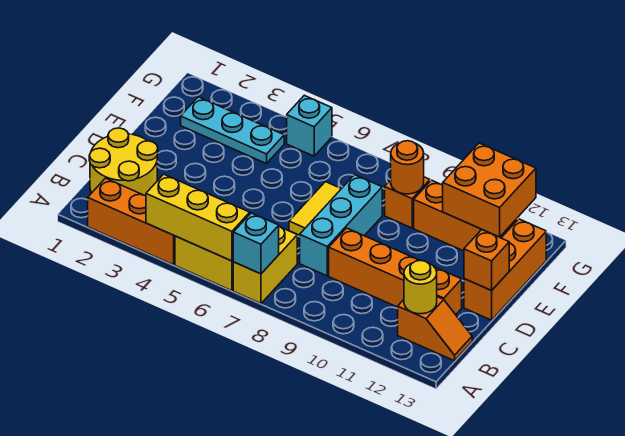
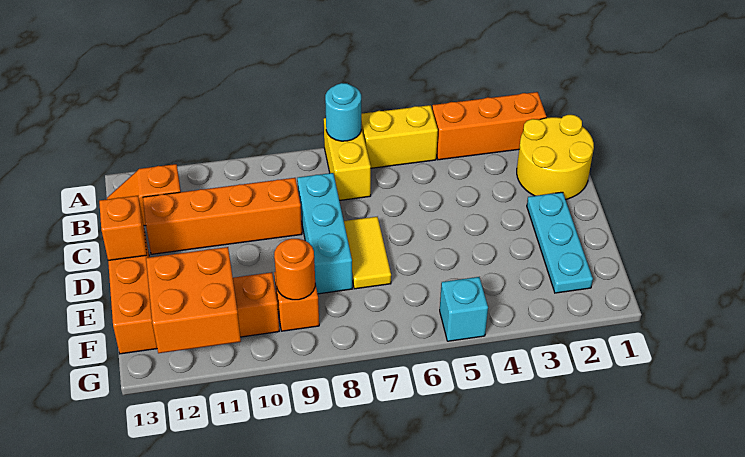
yellow 1x3 brick [146,174,250,261] -> none
cyan 1x1 brick [233,213,279,274] -> cyan 1x1 round brick [325,83,361,141]
yellow 1x1 round brick [404,260,437,314] -> none
cyan 1x3 plate [181,97,284,164] -> cyan 1x3 plate turned to [527,192,593,293]

